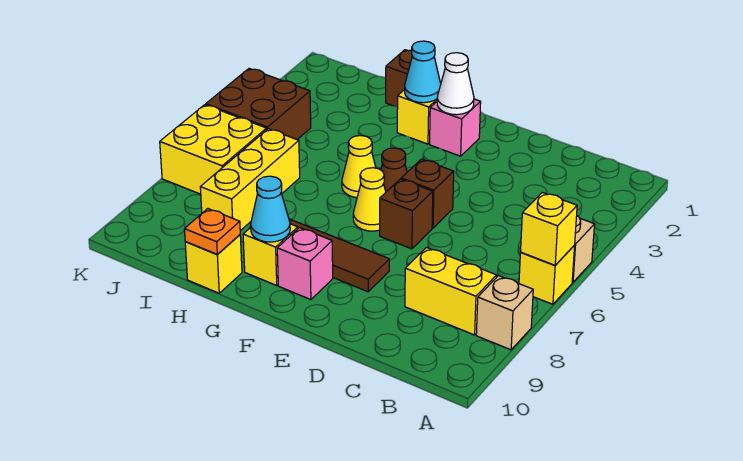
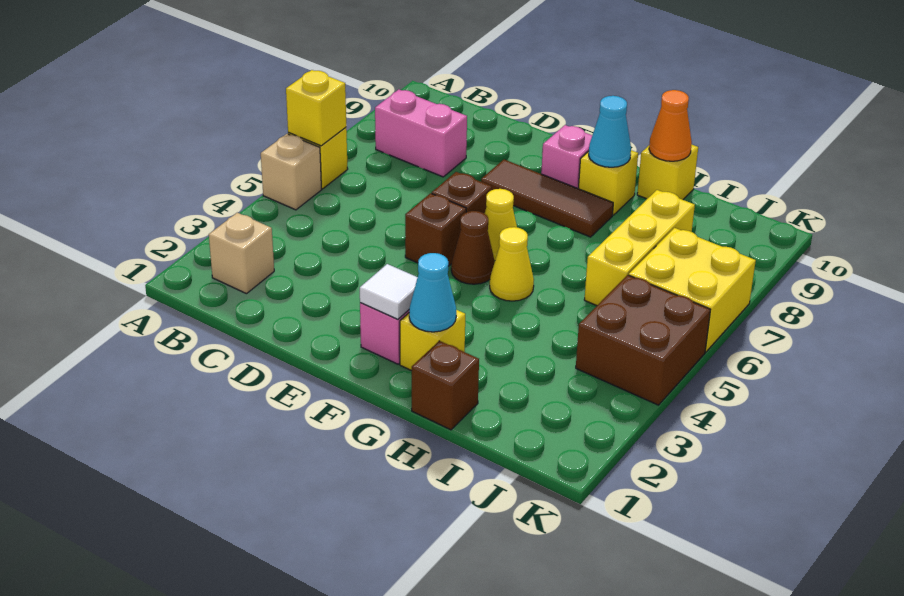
tan 1x1 brick [476,276,533,350] -> tan 1x1 brick moved to [209,213,274,294]
yellow 1x2 brick [405,248,497,335] -> pink 1x2 brick [375,89,467,177]
white 1x1 cone [437,53,474,115] -> white 1x1 tile [360,264,418,320]
orange 1x1 plate [185,209,240,254] -> orange 1x1 cone [649,90,692,161]

